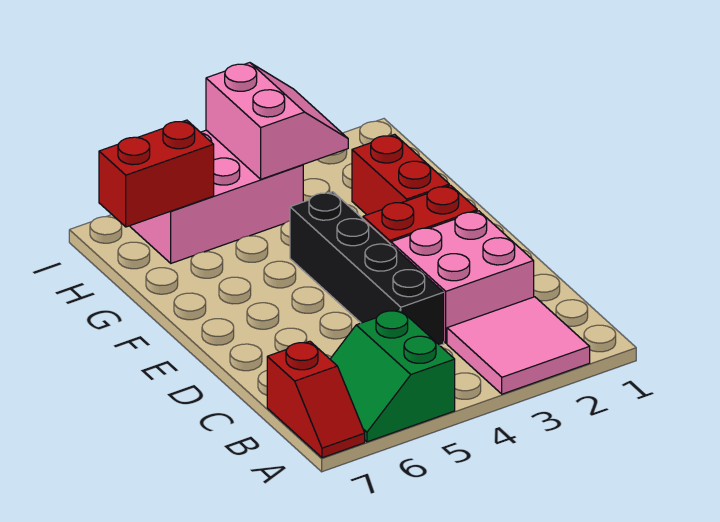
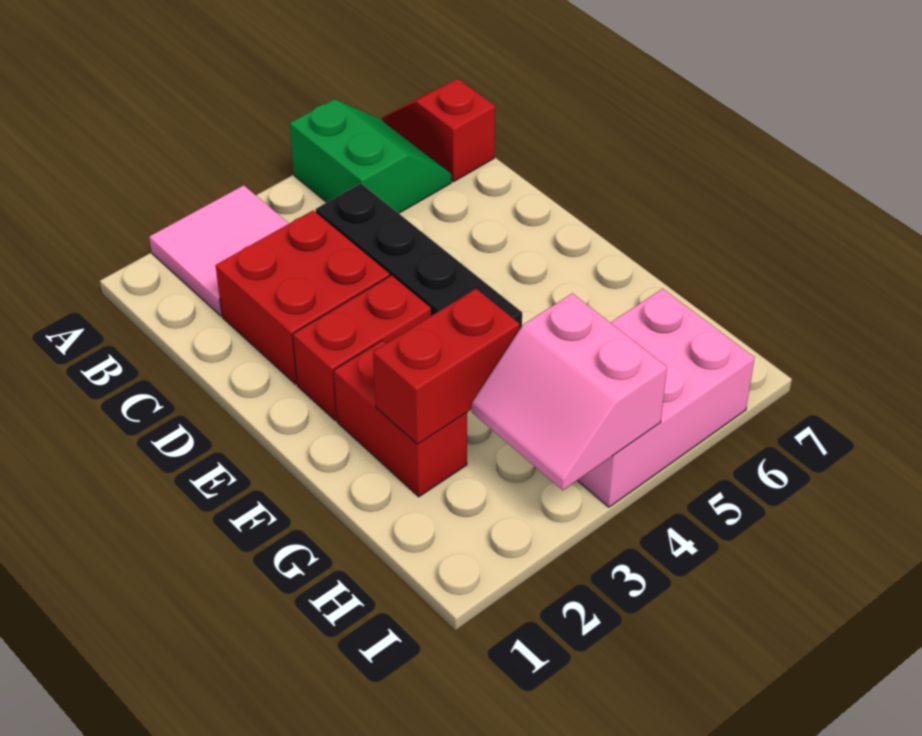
pink 2x2 brick [391,211,534,343] -> red 2x2 brick [215,210,390,384]
red 1x2 brick [99,120,214,227] -> red 1x2 brick moved to [373,289,520,444]

